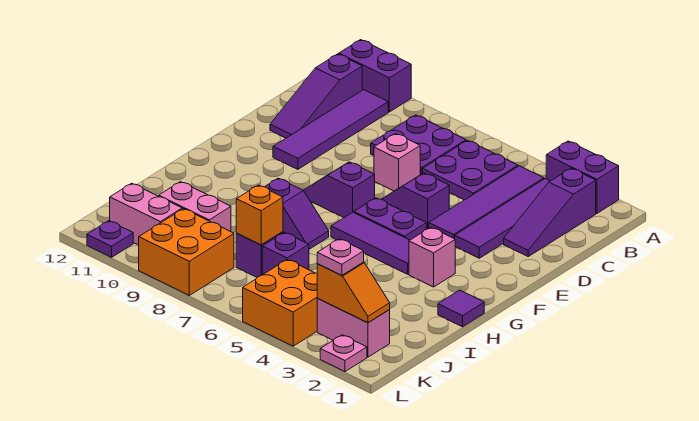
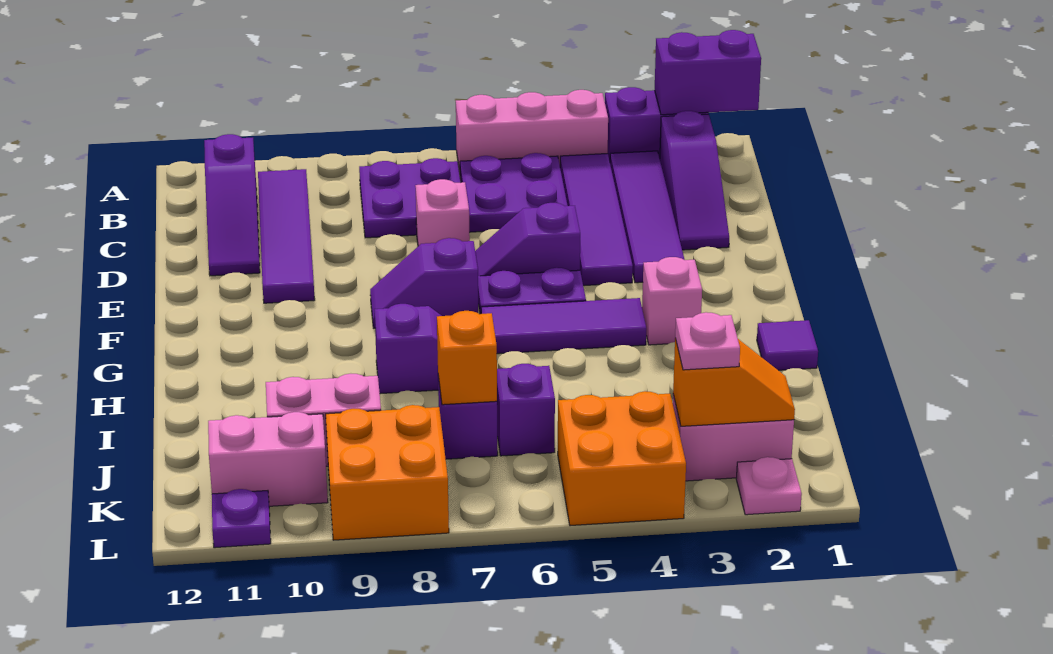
none -> pink 1x3 brick [456,90,608,172]
purple 1x2 brick [339,40,411,112] -> purple 1x2 brick moved to [655,30,761,115]

